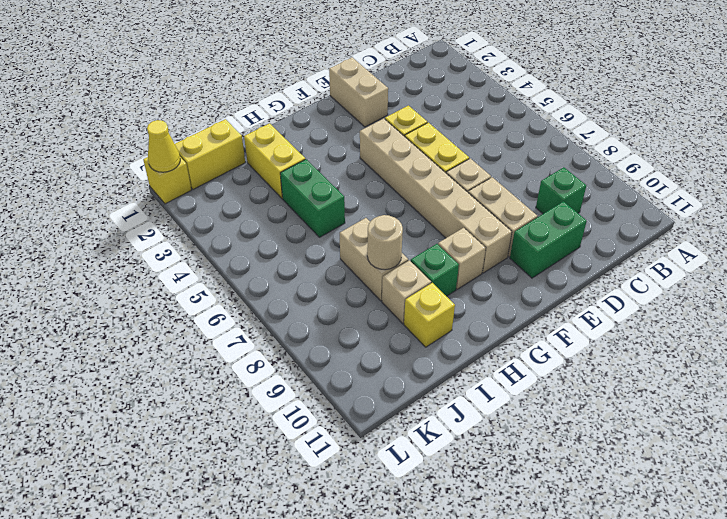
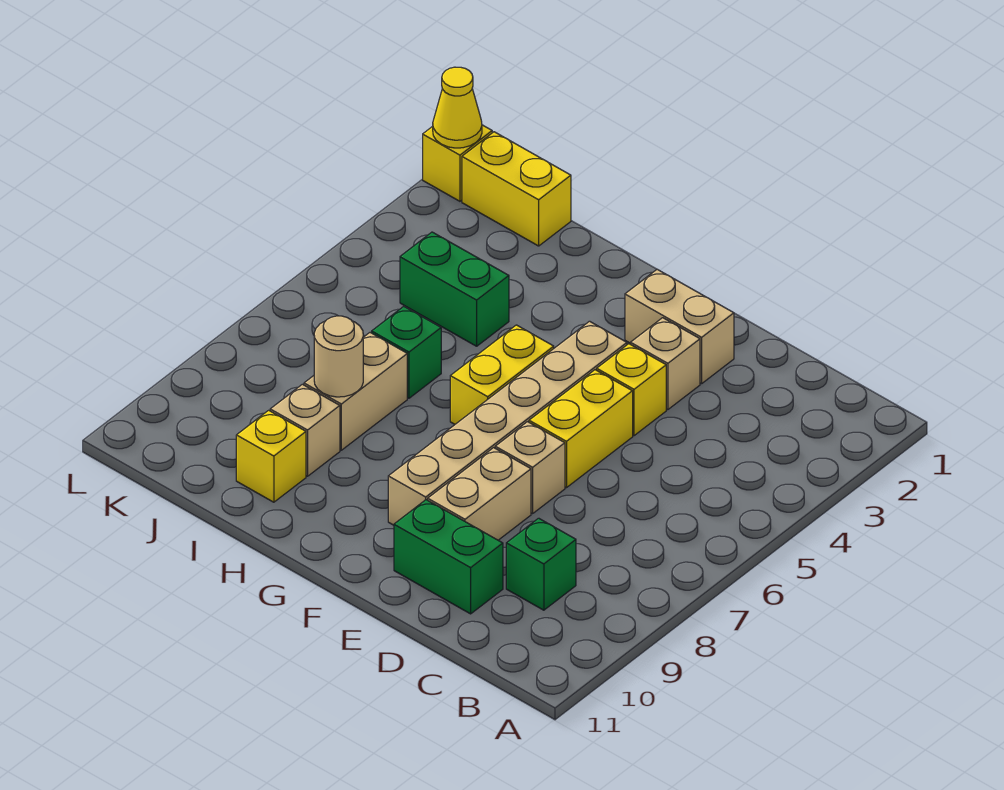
tan 1x2 brick [329,57,388,127] -> tan 1x2 brick turned to [625,269,734,384]
tan 1x1 brick [438,228,486,289] -> tan 1x1 brick moved to [630,318,700,410]
green 1x1 brick [411,244,459,296] -> green 1x1 brick moved to [372,306,441,398]
yellow 1x2 brick [244,123,305,198] -> yellow 1x2 brick moved to [450,325,554,424]
green 1x2 brick [280,159,345,237] -> green 1x2 brick turned to [400,232,509,346]

